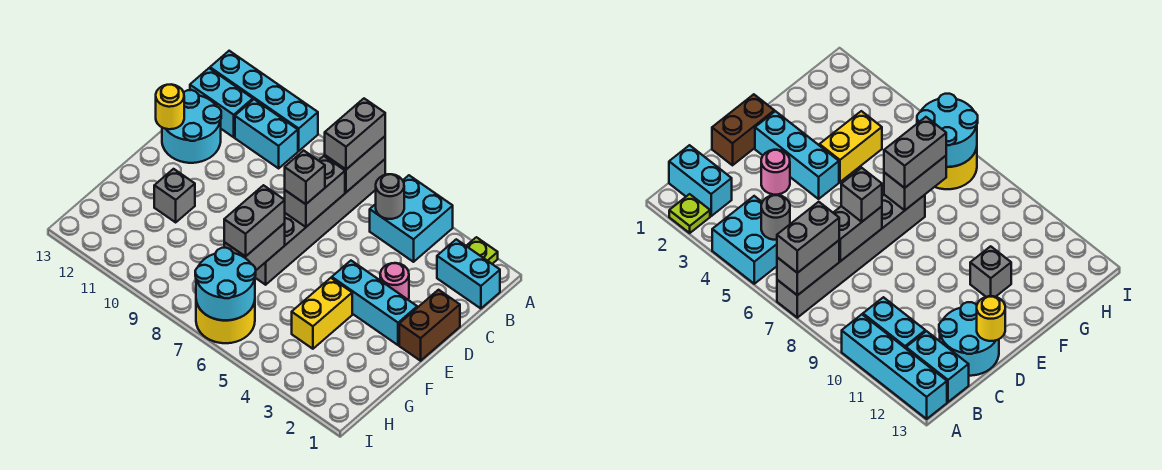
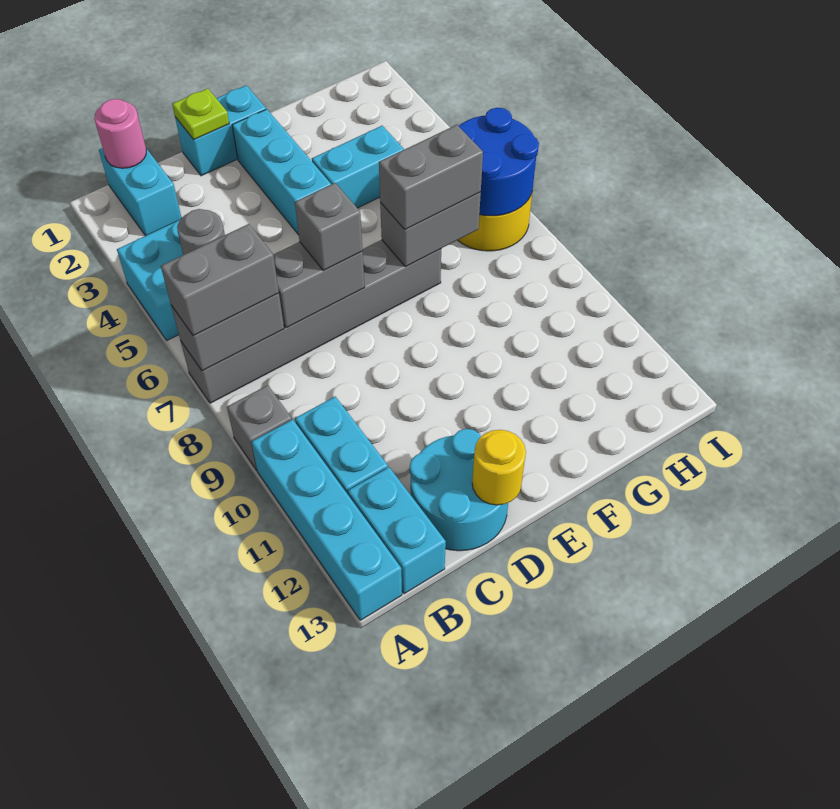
lime 1x1 plate [467,237,498,264] -> lime 1x1 plate moved to [172,88,229,140]
brown 1x2 brick [399,290,460,361] -> cyan 1x2 brick [175,85,266,176]
pink 1x1 round brick [380,263,409,299] -> pink 1x1 round brick moved to [94,99,146,168]
yellow 1x2 brick [292,278,352,349] -> cyan 1x2 brick [312,126,404,208]
grey 1x1 brick [154,169,195,222] -> grey 1x1 brick moved to [227,385,292,470]
cyan 2x2 round brick [195,248,256,320] -> blue 2x2 round brick [459,108,539,216]

